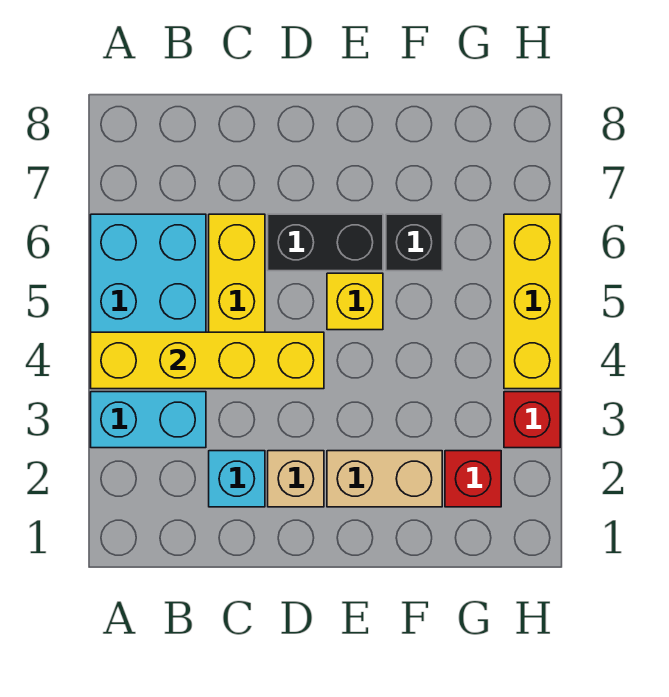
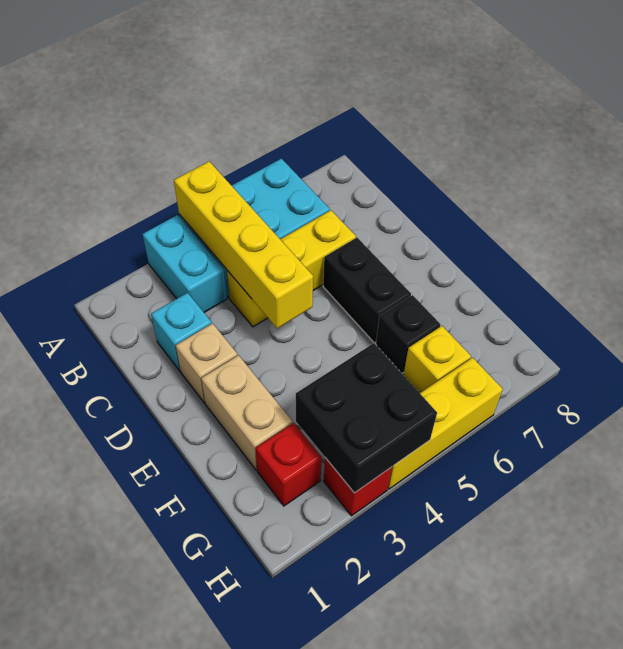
yellow 1x1 brick [327,273,383,330] -> yellow 1x1 brick moved to [403,326,471,393]
none -> black 2x2 brick [296,343,437,493]

